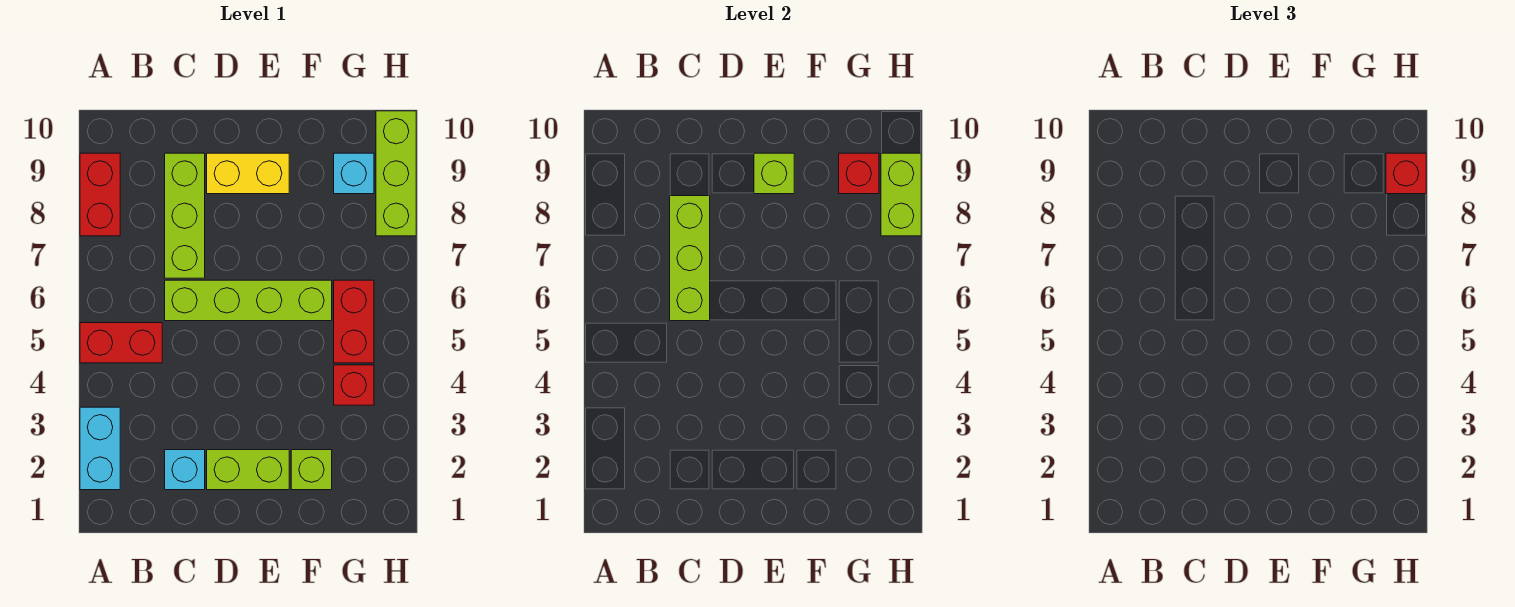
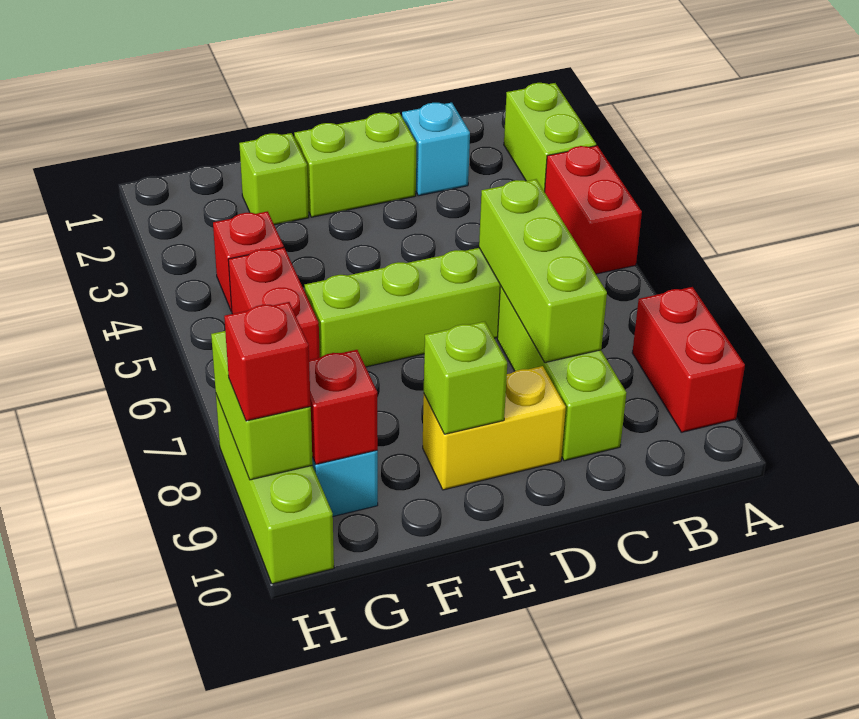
cyan 1x2 brick [80,407,120,490] -> lime 1x2 brick [504,83,596,192]
red 1x2 brick [80,323,162,363] -> red 1x2 brick turned to [545,146,642,274]

